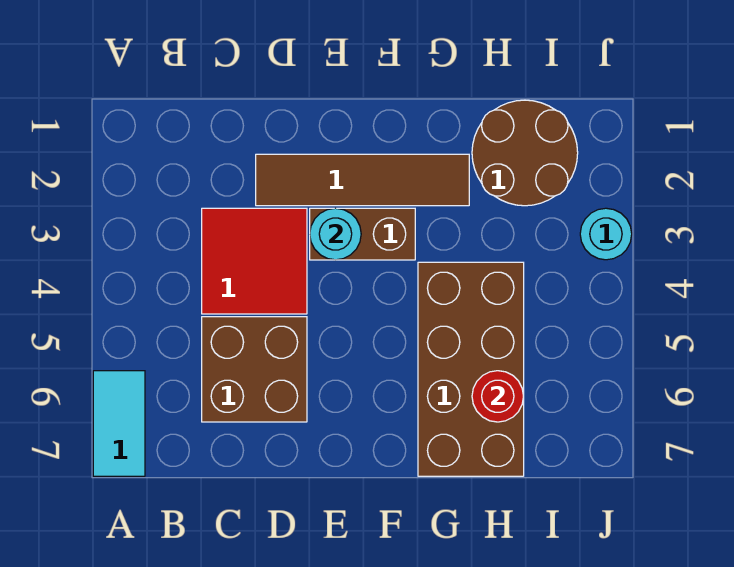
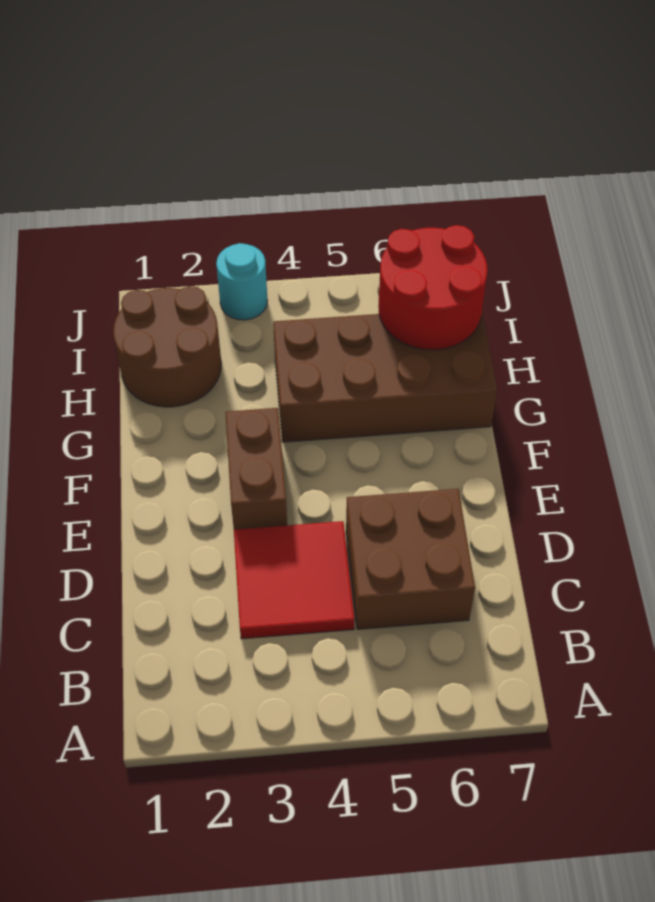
cyan 1x2 tile [93,371,145,476] -> none
brown 1x4 tile [256,154,469,206] -> none
cyan 1x1 round brick [310,208,361,260] -> none
red 1x1 round brick [472,371,523,422] -> red 2x2 round brick [378,225,488,350]

